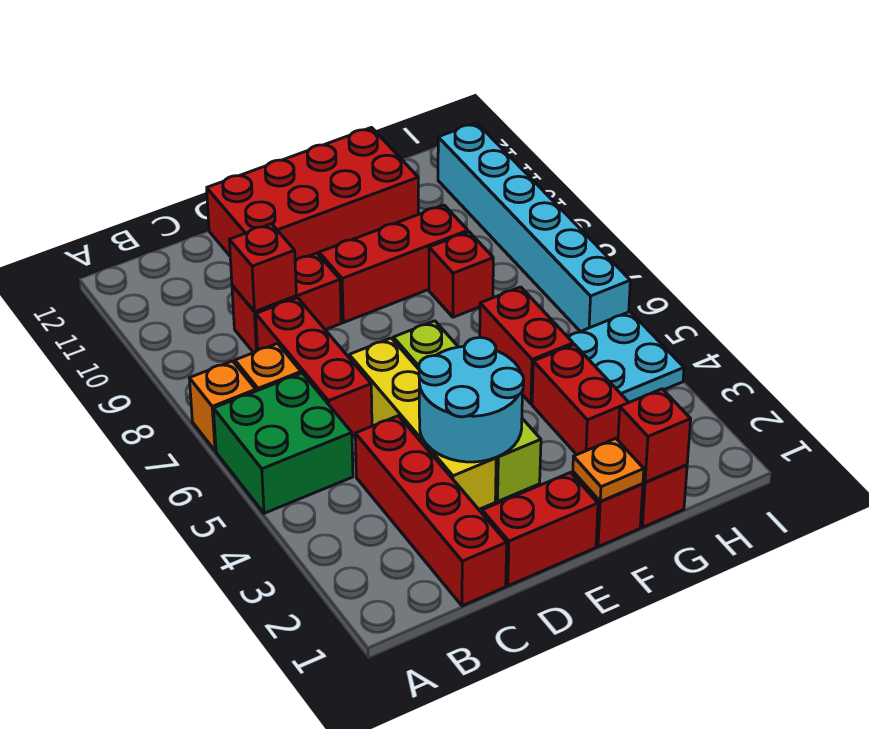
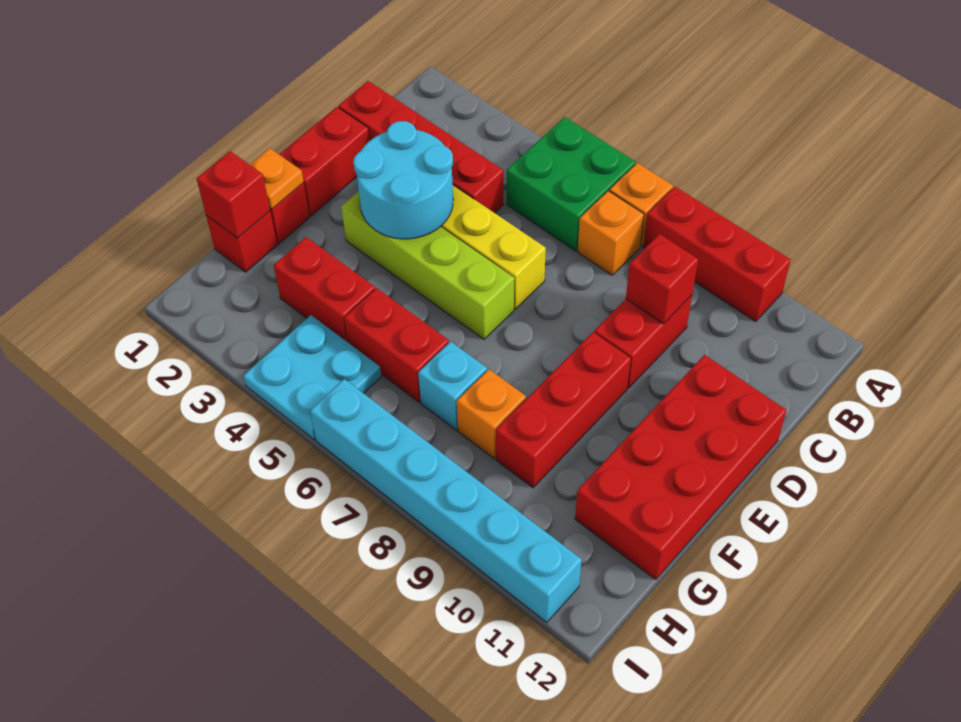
red 1x3 brick [256,298,372,436] -> red 1x3 brick moved to [643,187,791,322]
none -> cyan 1x1 brick [418,342,487,430]
red 1x1 brick [429,232,493,317] -> orange 1x1 brick [457,369,526,458]

